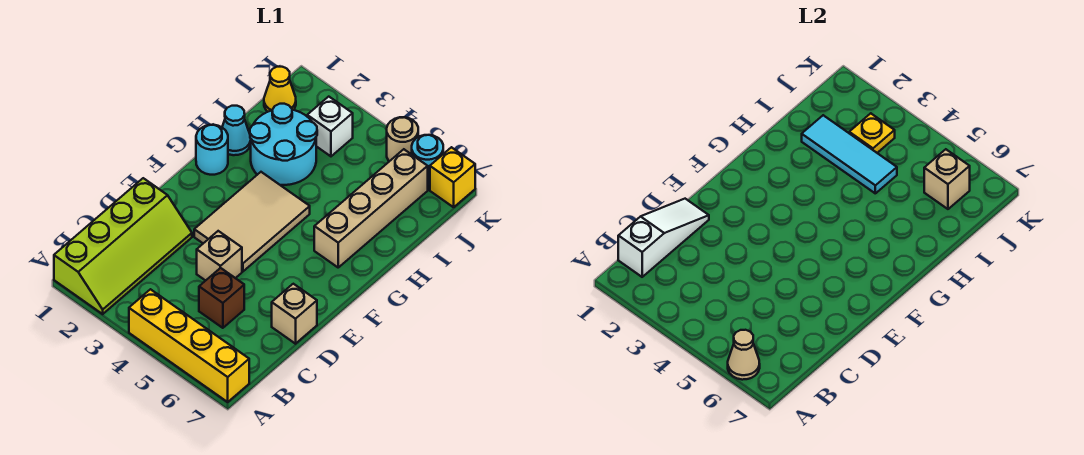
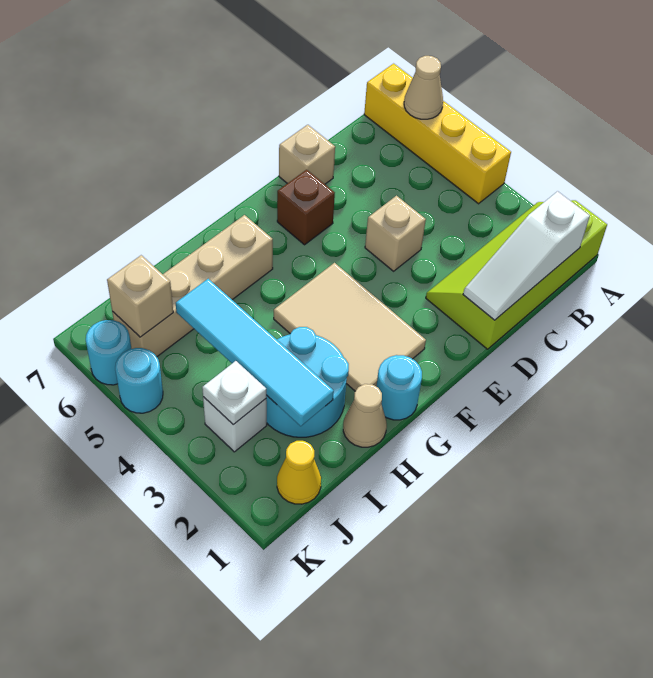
brown 1x1 brick [199,268,244,328] -> brown 1x1 brick moved to [277,170,335,245]
tan 2x3 tile [194,172,310,271] -> tan 2x3 tile turned to [274,263,426,391]
cyan 1x1 cone [222,106,251,155] -> tan 1x1 cone [343,384,387,447]
cyan 1x3 tile [802,115,897,193] -> cyan 1x4 tile [176,279,334,426]
yellow 1x1 plate [849,113,895,153] -> white 1x1 plate [202,361,266,425]
tan 1x1 round brick [387,117,418,161] -> cyan 1x1 round brick [115,348,163,413]
yellow 1x1 brick [430,147,475,207] -> none

